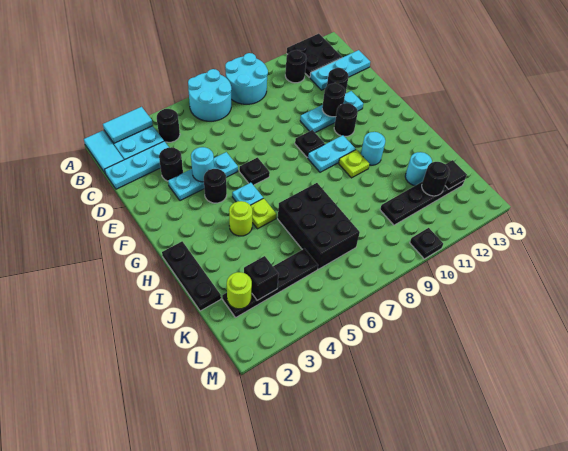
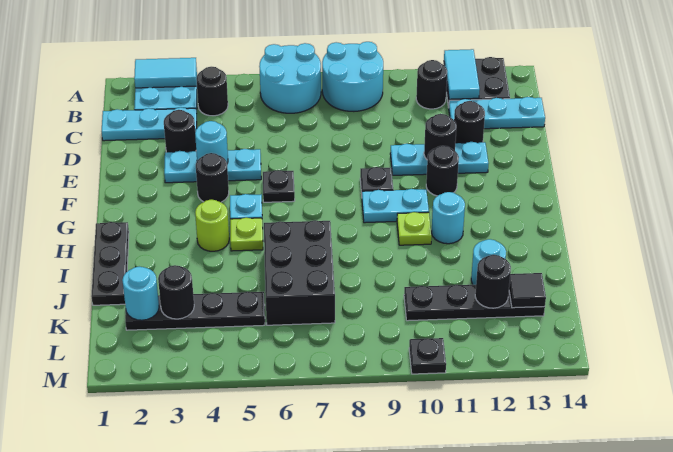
cyan 1x2 tile [84,131,124,173] -> cyan 1x2 tile moved to [444,49,480,99]
lime 1x1 round brick [227,272,252,309] -> cyan 1x1 round brick [122,267,159,320]
black 1x1 brick [244,256,279,300] -> black 1x1 round brick [158,265,194,319]

